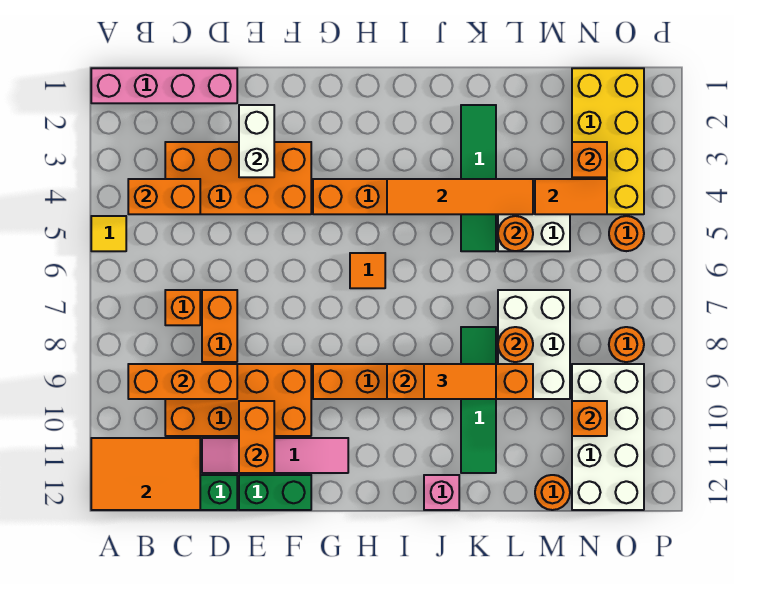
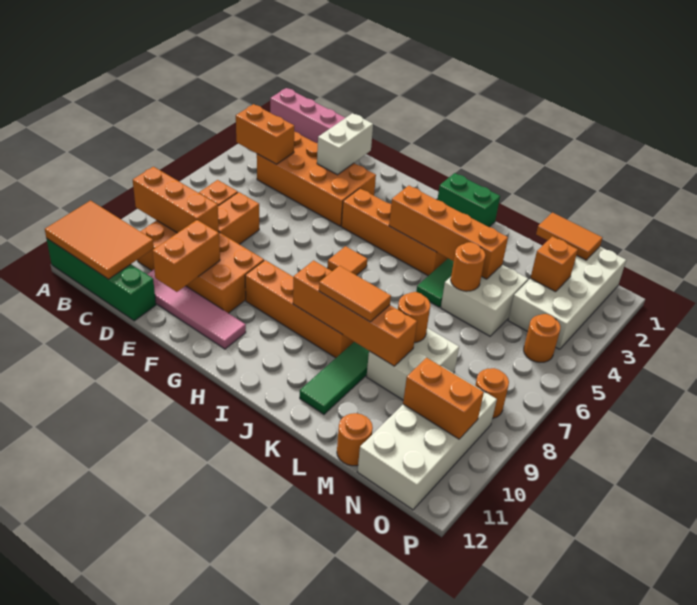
yellow 1x1 tile [91,216,126,251] -> none
green 1x2 brick [239,475,311,510] -> green 1x2 brick moved to [438,173,500,227]
orange 1x4 tile [387,179,533,214] -> orange 1x4 brick [389,186,508,279]
pink 1x1 brick [424,475,459,510] -> none
white 2x3 brick [498,290,570,399] -> white 2x2 brick [367,328,459,400]
orange 1x2 tile [535,179,607,214] -> orange 1x2 tile moved to [536,213,602,260]
yellow 2x4 brick [572,68,644,214] -> white 2x4 brick [508,247,626,349]
orange 1x1 brick [572,401,607,436] -> orange 1x2 brick [403,358,484,439]

